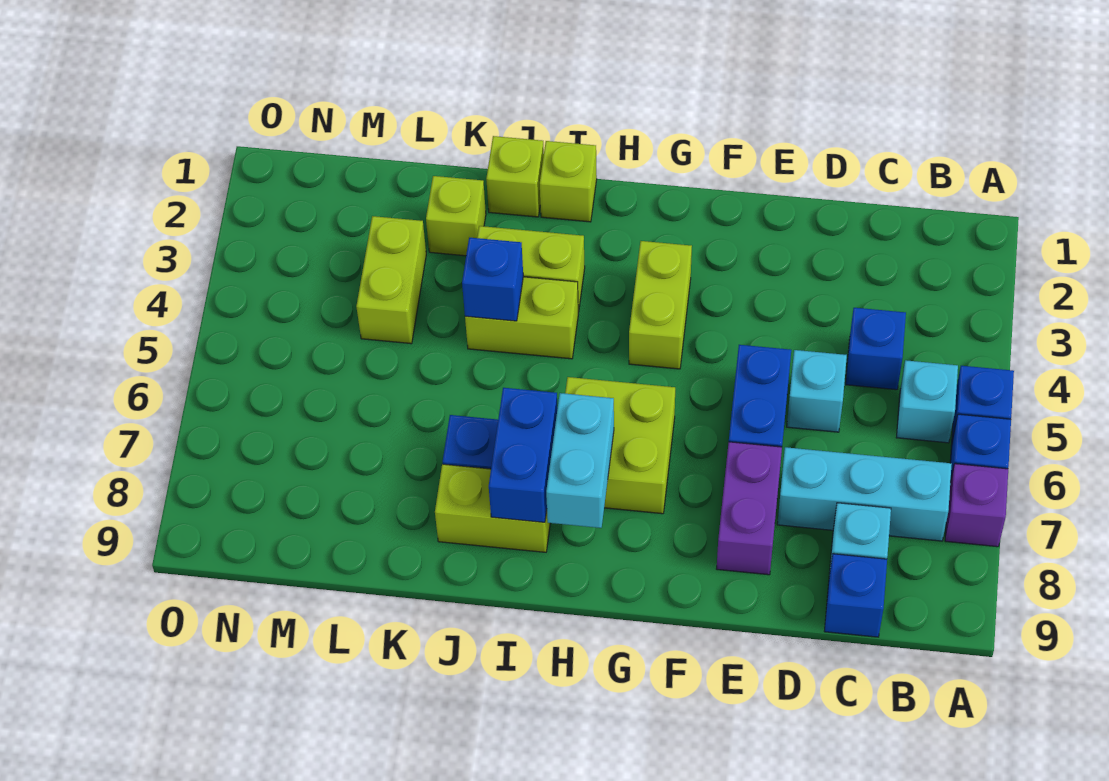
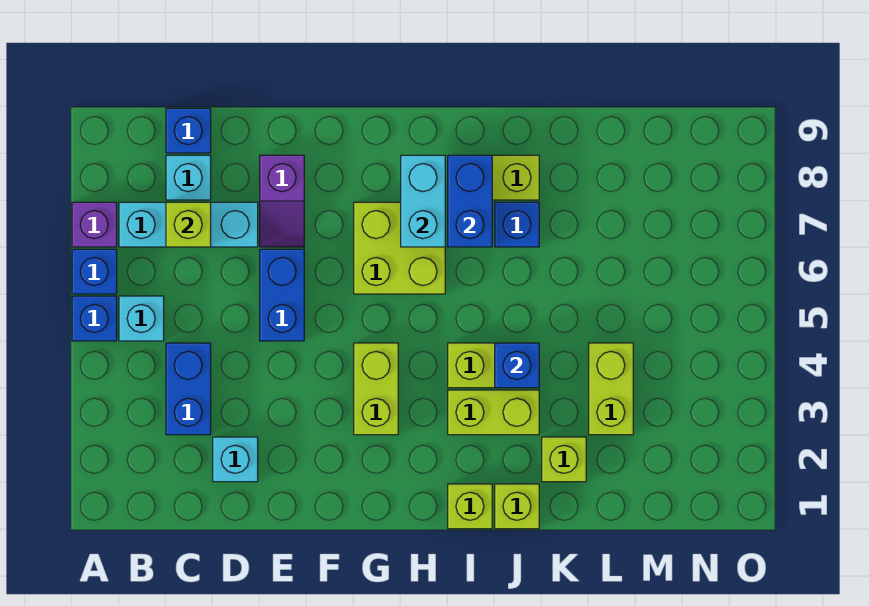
blue 1x1 brick [846,308,906,390] -> blue 1x2 brick [166,343,211,435]
none -> lime 1x1 brick [166,202,211,247]
cyan 1x1 brick [787,350,847,432] -> cyan 1x1 brick moved to [213,437,258,482]
purple 1x2 brick [717,442,782,575] -> purple 1x2 slope [260,155,304,247]

